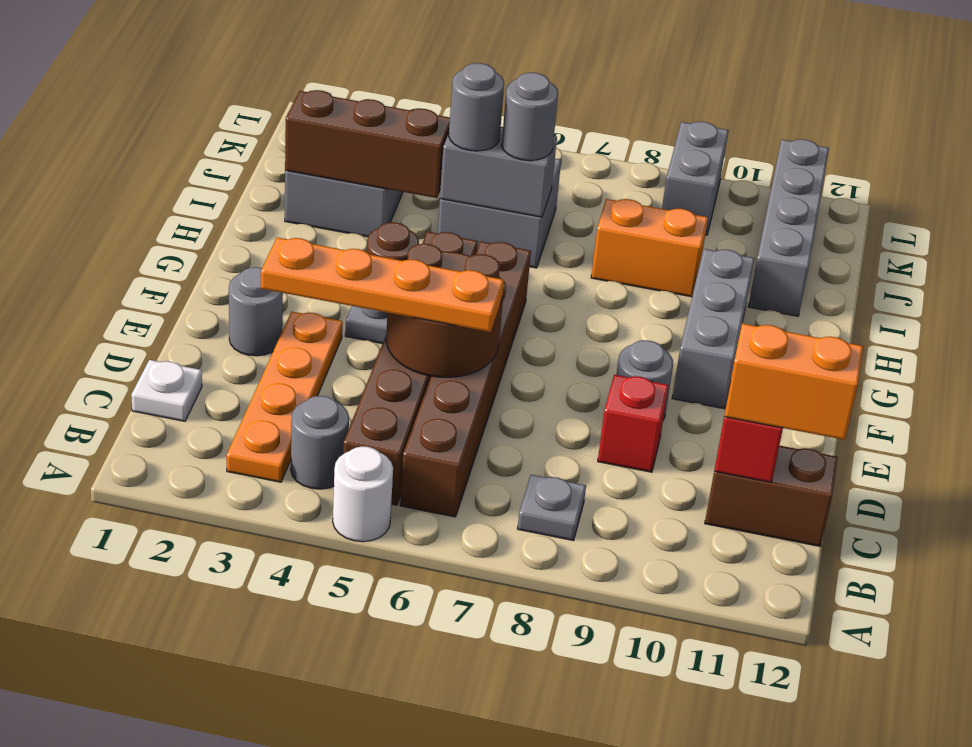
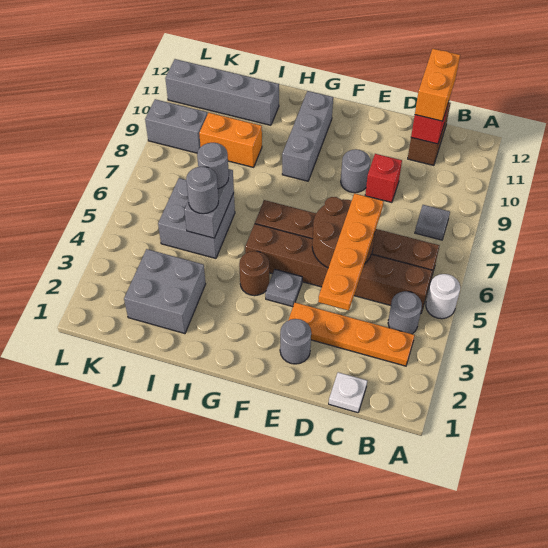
grey 1x3 brick [672,249,754,409] -> grey 1x3 brick turned to [282,91,333,181]
brown 1x3 brick [285,90,450,198] -> none
orange 1x2 brick [591,199,708,297] -> orange 1x2 brick turned to [199,113,262,167]

